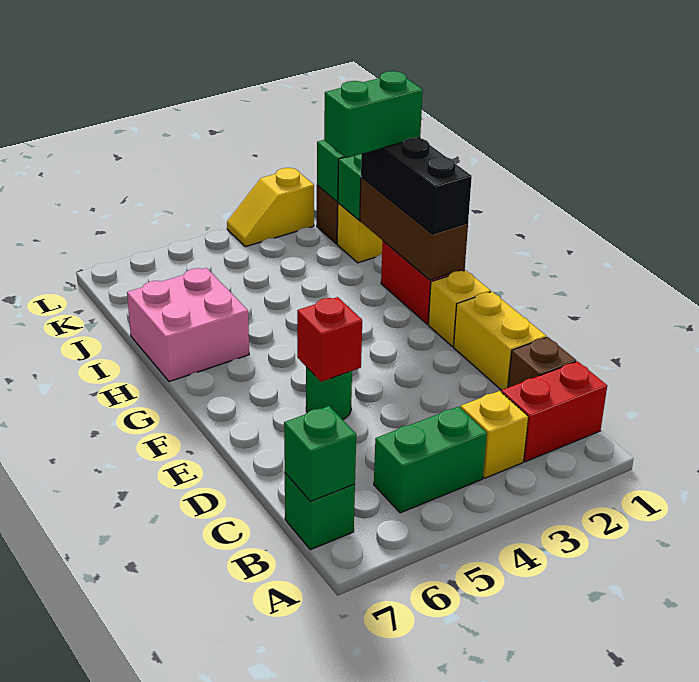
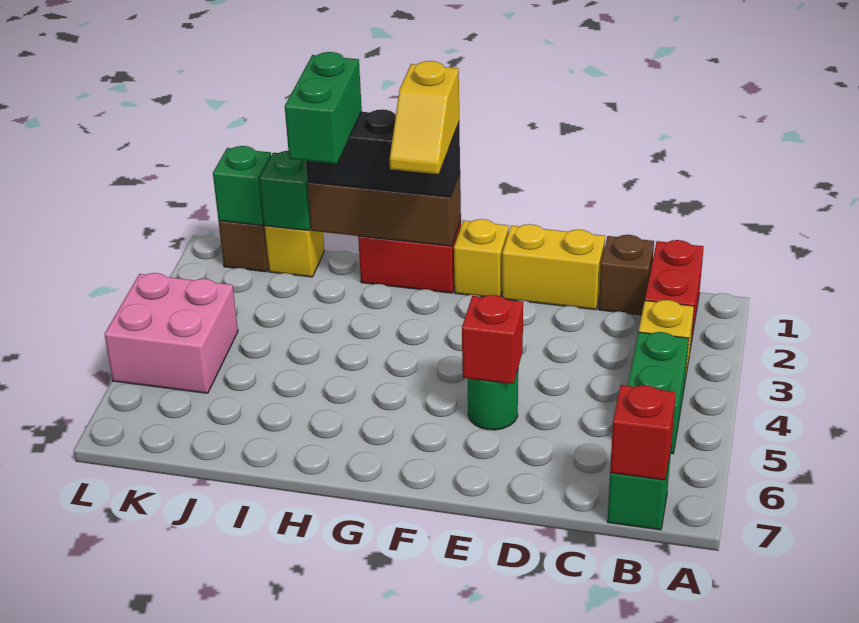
green 1x1 brick [284,406,356,501] -> red 1x1 brick [610,385,676,480]
pink 2x2 brick [127,268,249,382] -> pink 2x2 brick moved to [105,273,238,393]
yellow 1x2 slope [227,168,314,247] -> yellow 1x2 slope moved to [390,61,459,174]

